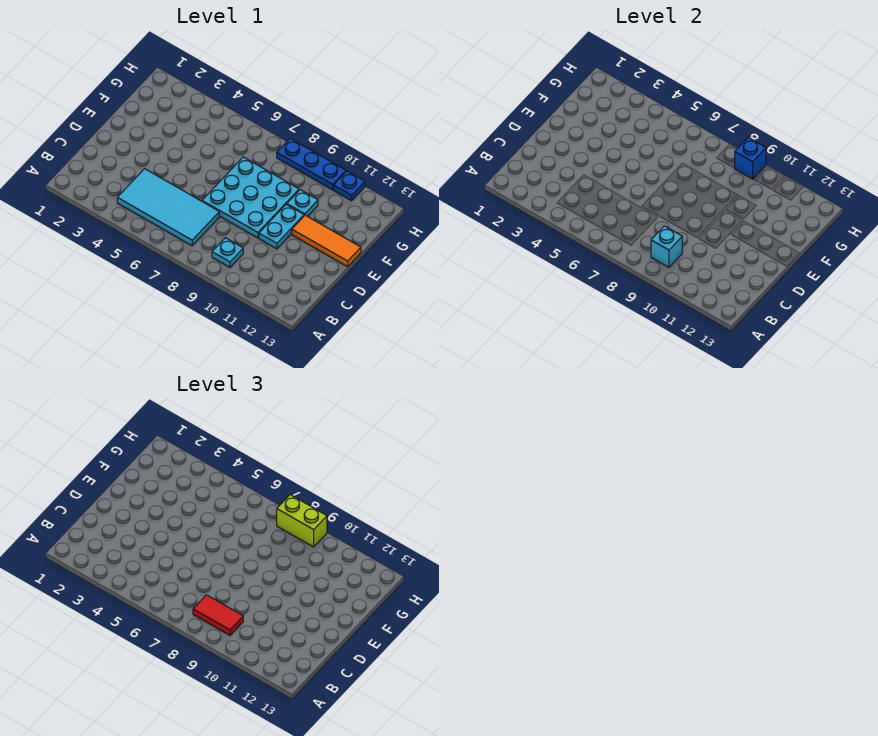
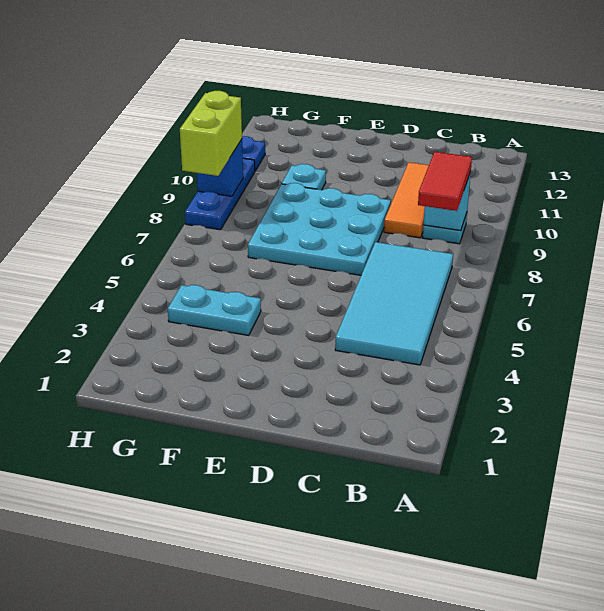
cyan 1x2 plate [259,204,304,249] -> cyan 1x2 plate moved to [168,285,261,335]
orange 1x3 tile [292,215,361,267] -> orange 1x3 tile moved to [384,162,429,238]

